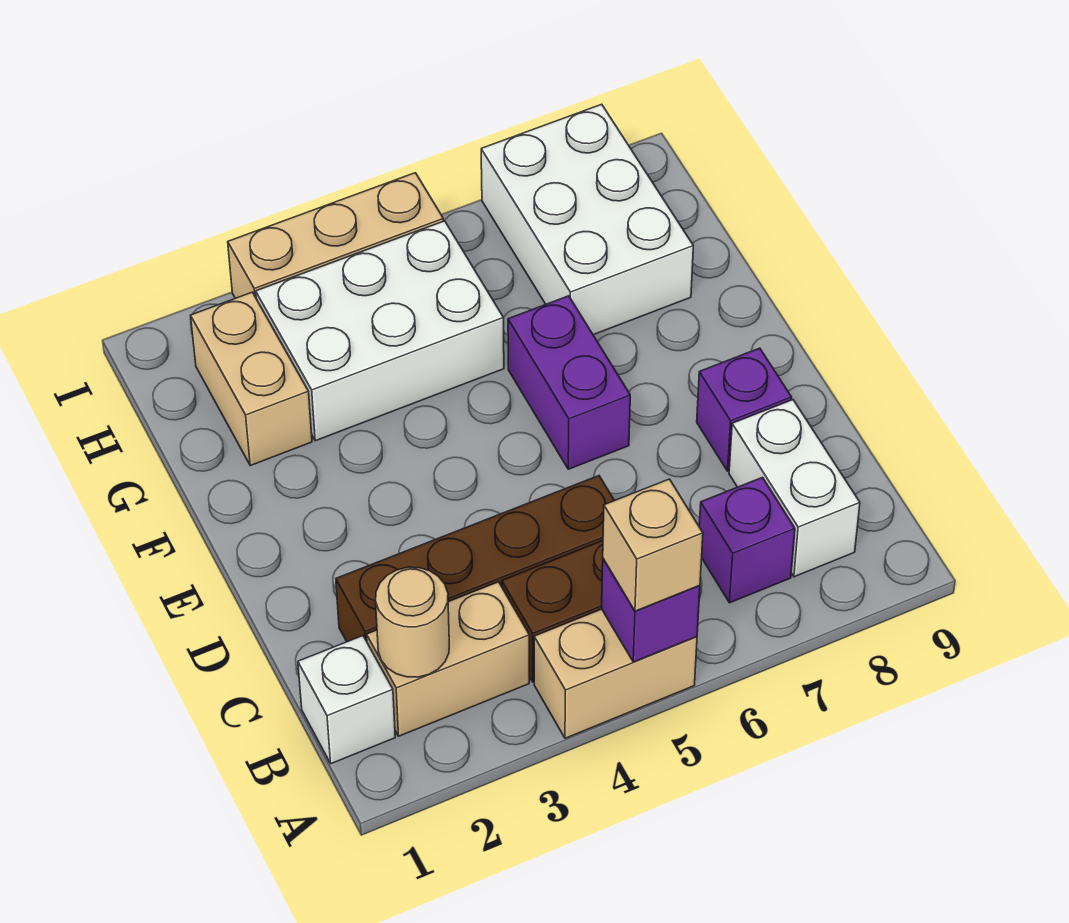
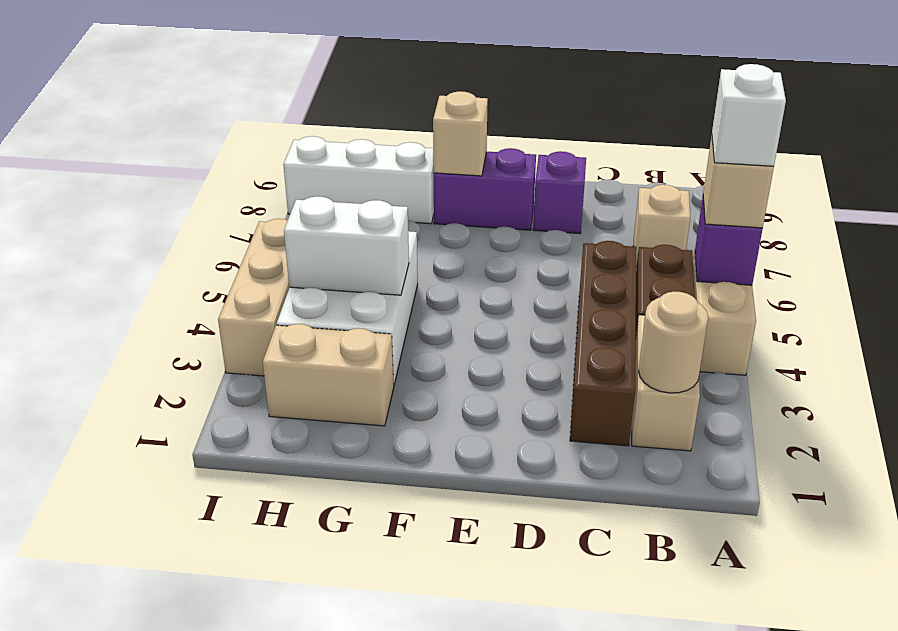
white 1x1 brick [298,636,395,764] -> white 1x1 brick moved to [712,64,786,166]
purple 1x1 brick [699,477,795,603] -> tan 1x1 brick [633,185,690,267]
white 1x2 brick [729,400,860,577] -> white 1x2 brick moved to [284,196,409,295]
purple 1x2 brick [508,296,630,469] -> purple 1x2 brick moved to [434,148,536,230]
none -> tan 1x1 brick [433,91,488,176]
white 2x3 brick [481,104,693,335] -> white 1x3 brick [283,136,434,224]

